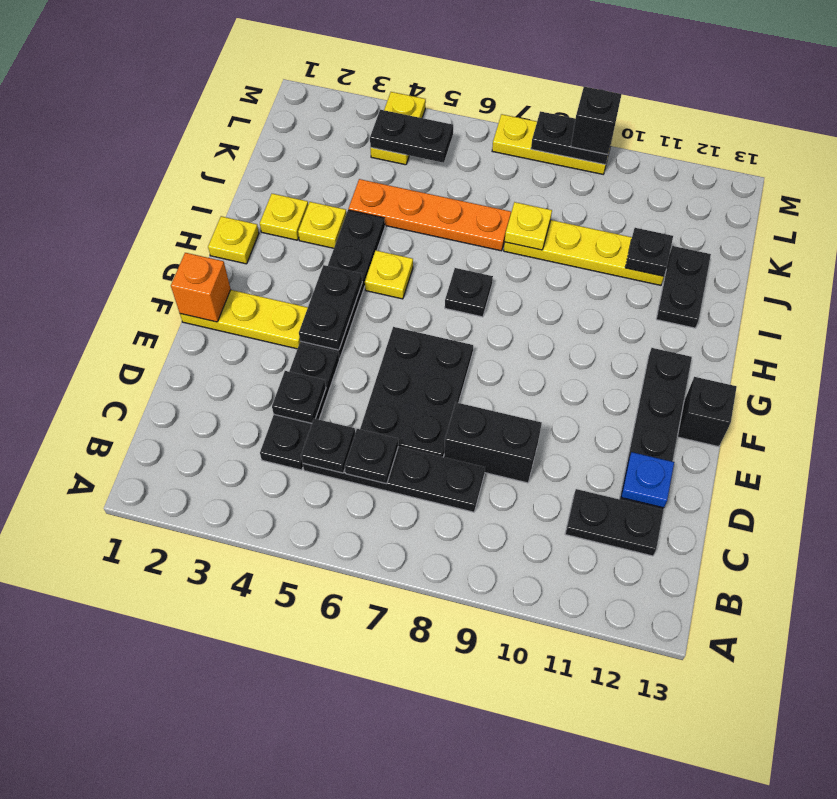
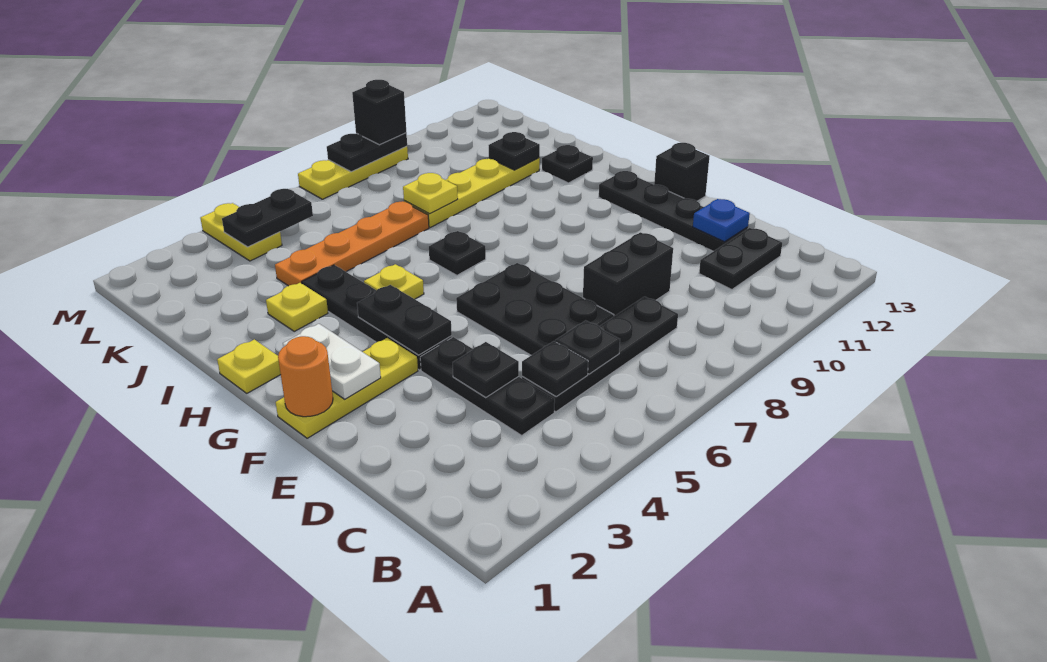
orange 1x1 brick [171,253,231,322] -> orange 1x1 round brick [278,336,333,417]
none -> white 1x2 plate [283,324,381,399]
yellow 1x1 plate [260,194,308,240] -> none
black 1x2 plate [656,246,711,328] -> black 1x1 plate [542,145,593,183]

